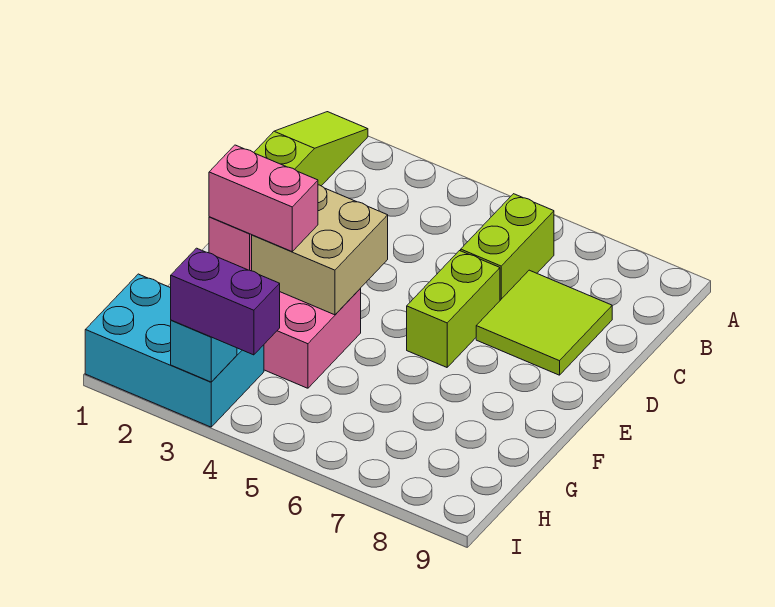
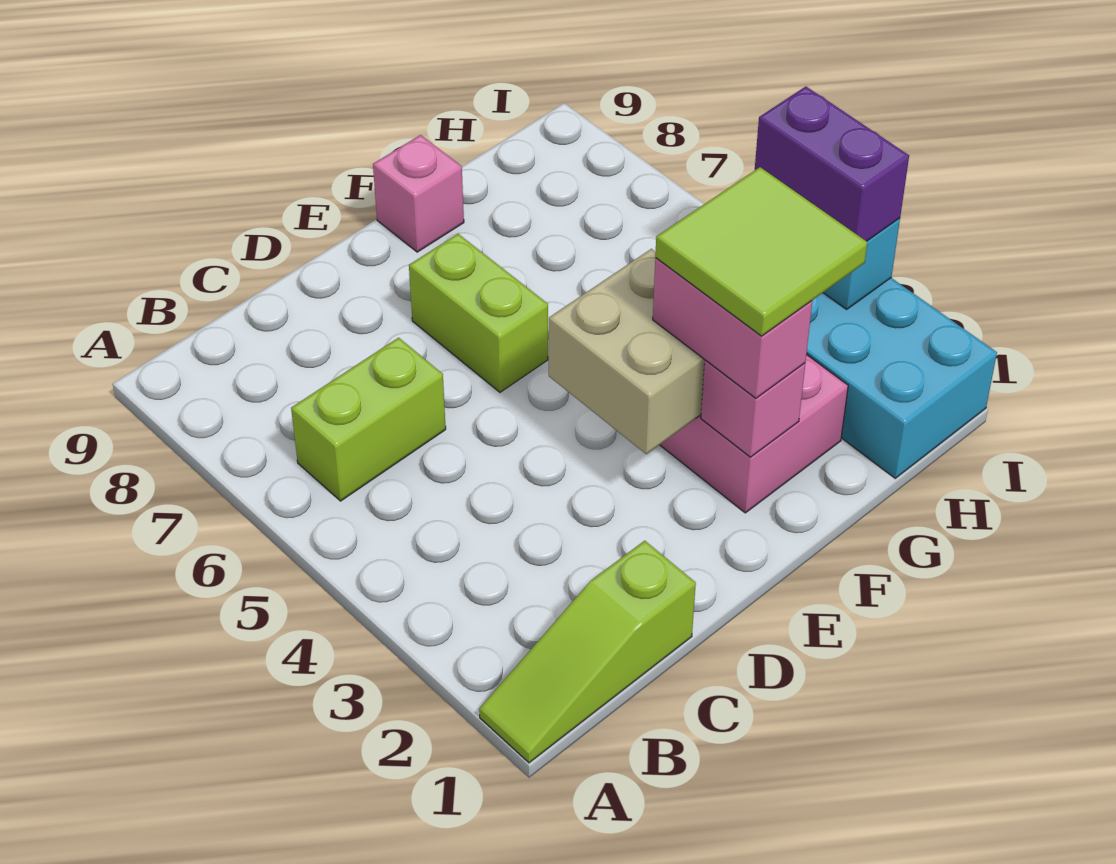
lime 2x2 tile [476,270,612,375] -> lime 2x2 tile moved to [655,167,867,336]
lime 1x2 brick [407,251,500,367] -> lime 1x2 brick turned to [409,234,548,392]
none -> pink 1x1 brick [373,135,464,252]

